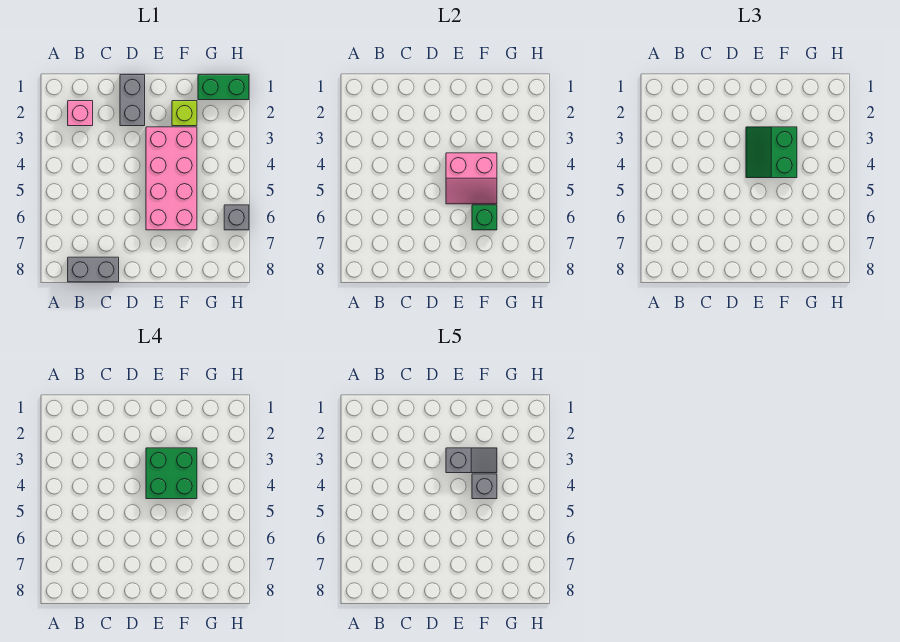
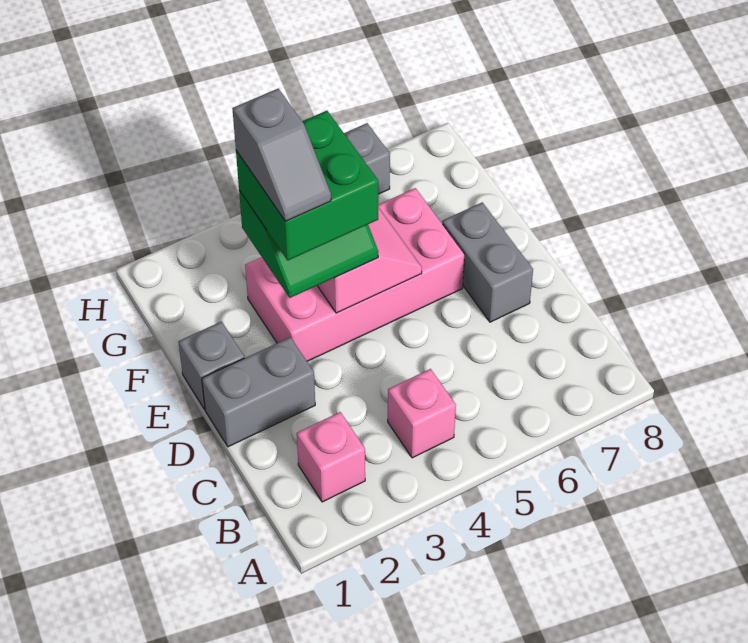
none -> pink 1x1 brick [388,369,456,458]
grey 1x2 brick [68,257,119,282] -> grey 1x2 brick moved to [442,202,533,322]
grey 1x2 slope [446,448,497,473] -> grey 1x2 slope turned to [232,89,331,221]
lime 1x1 brick [172,101,197,126] -> none
grey 1x1 brick [472,474,497,499] -> grey 1x1 brick moved to [178,322,244,409]
green 1x1 brick [472,205,497,230] -> none
green 1x2 brick [198,75,249,100] -> none

